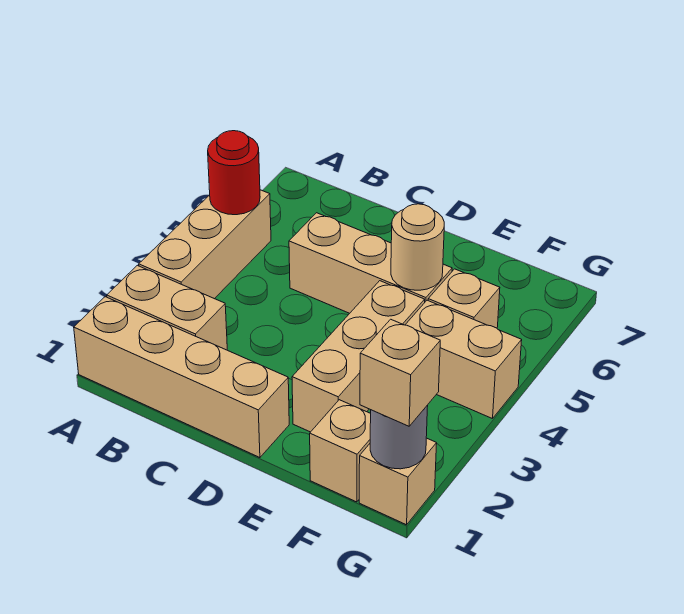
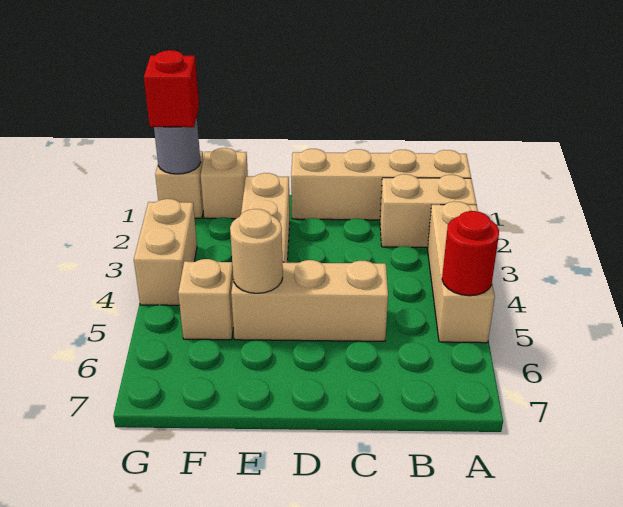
tan 1x2 brick [405,300,522,419] -> tan 1x2 brick turned to [134,199,197,305]
tan 1x1 brick [360,319,440,426] -> red 1x1 brick [144,50,199,127]

